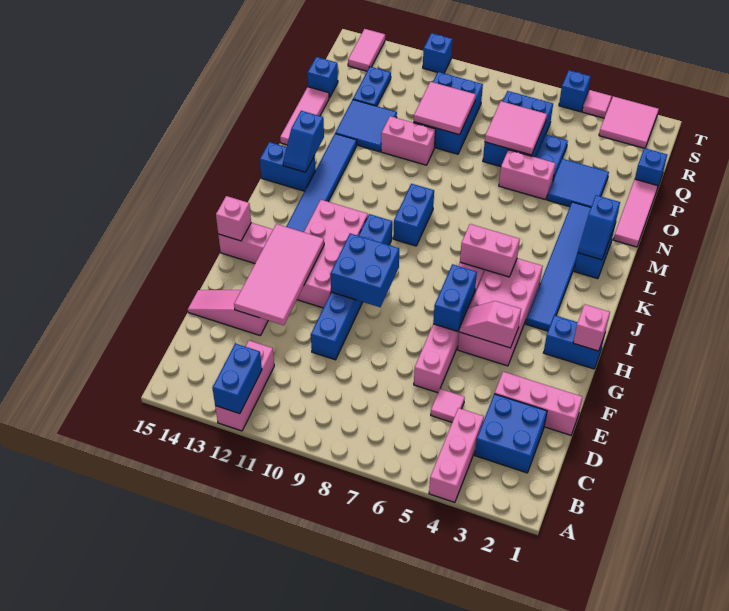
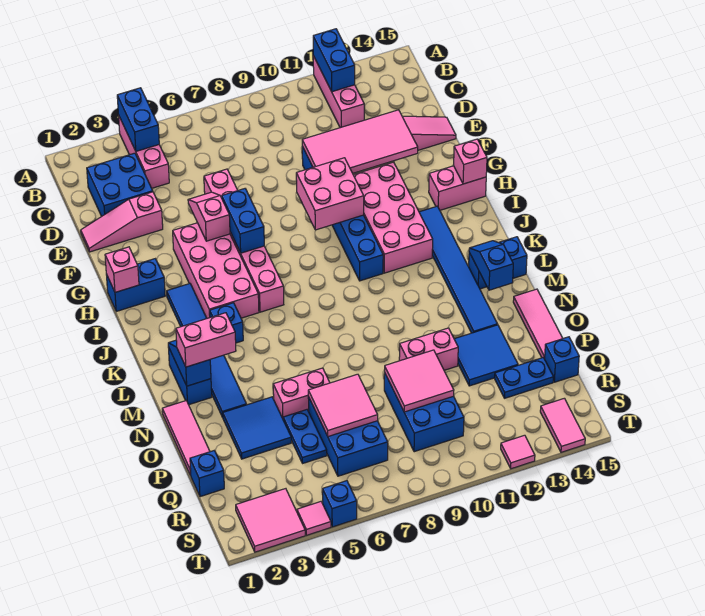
pink 1x1 tile [431,389,465,422] -> pink 1x1 tile moved to [501,435,535,469]
pink 1x3 brick [494,372,582,435] -> pink 1x3 slope [81,192,163,252]
pink 2x4 tile [234,224,324,325] -> pink 2x4 tile turned to [302,110,418,173]
pink 1x2 slope [459,301,521,348] -> pink 1x2 slope turned to [188,192,230,241]
blue 2x2 brick [330,233,399,307] -> pink 2x2 brick [296,158,364,230]
pink 1x2 brick [460,224,520,277] -> pink 1x2 brick moved to [176,313,236,367]
blue 1x2 brick [393,184,434,246] -> blue 1x2 brick moved to [117,88,159,151]
blue 1x2 plate [353,67,391,106] -> blue 1x2 plate turned to [495,358,553,398]
blue 1x1 brick [423,33,453,73] -> blue 1x1 brick moved to [210,303,243,343]

